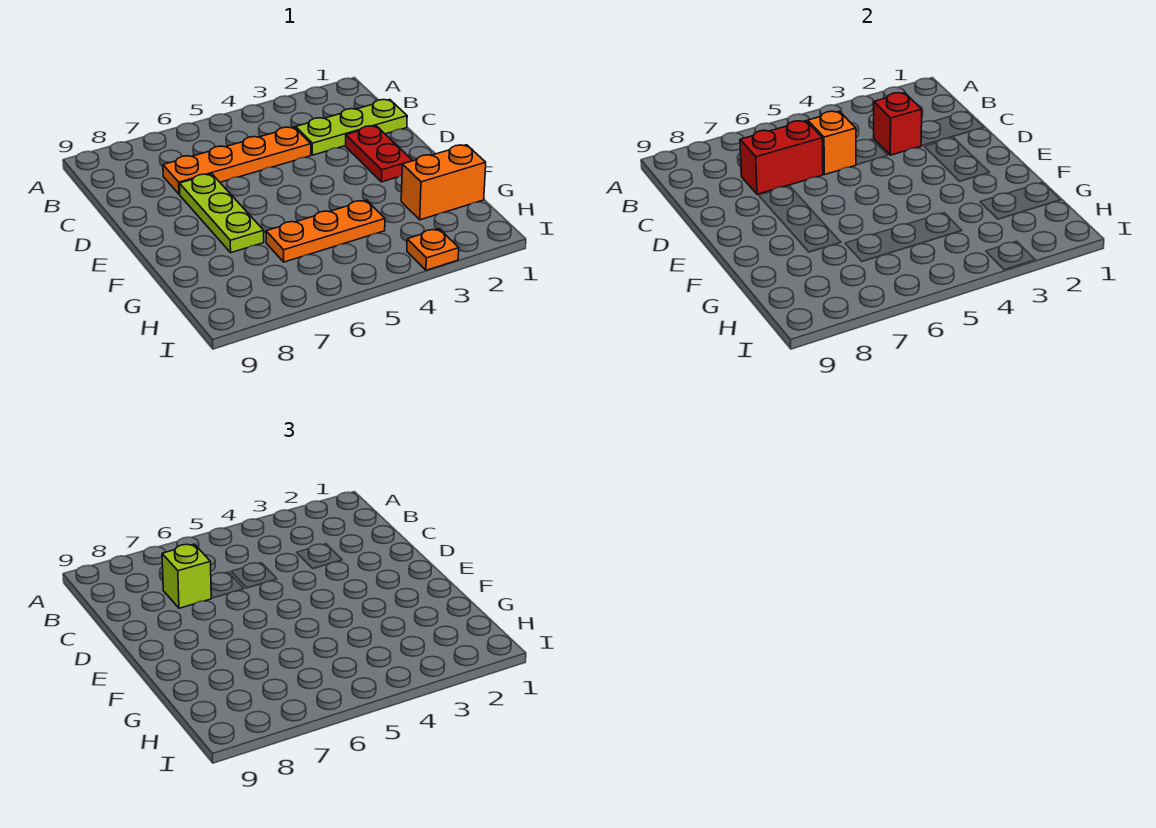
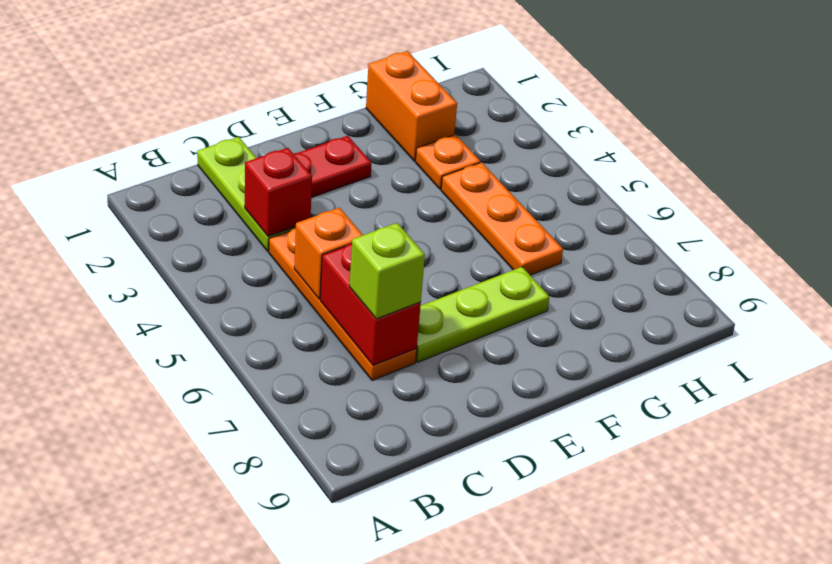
orange 1x1 plate [407,229,459,270] -> orange 1x1 plate moved to [415,135,481,189]

